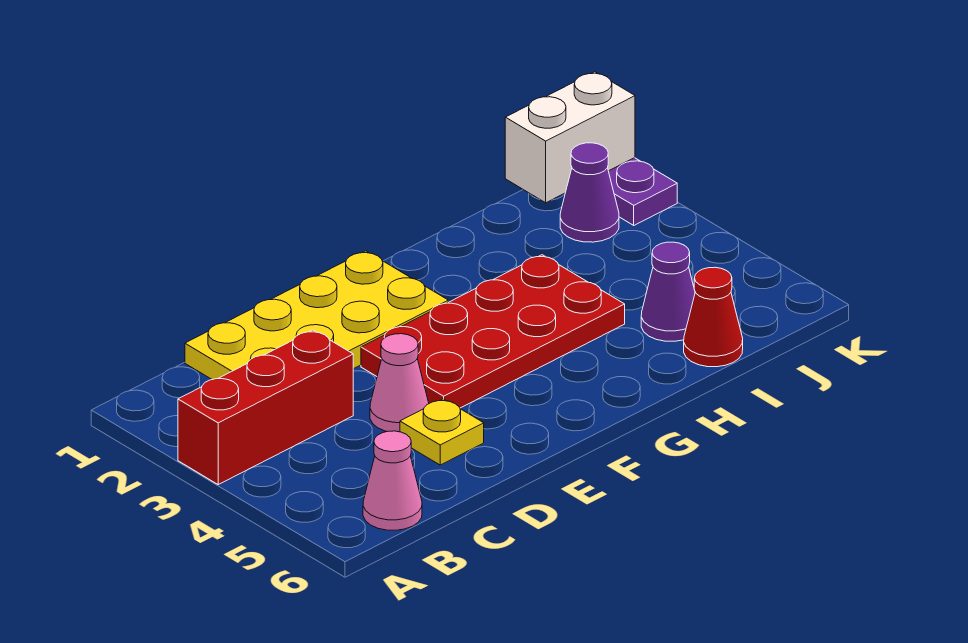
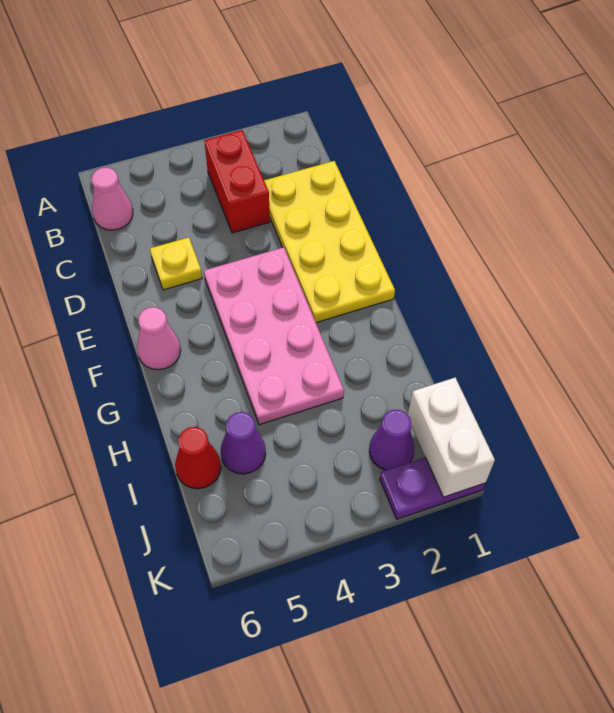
red 1x3 brick [178,330,353,484] -> red 1x2 brick [204,130,270,233]
pink 1x1 cone [370,334,429,432] -> pink 1x1 cone moved to [137,307,181,370]
red 2x4 plate [361,255,625,408] -> pink 2x4 plate [204,247,344,425]

